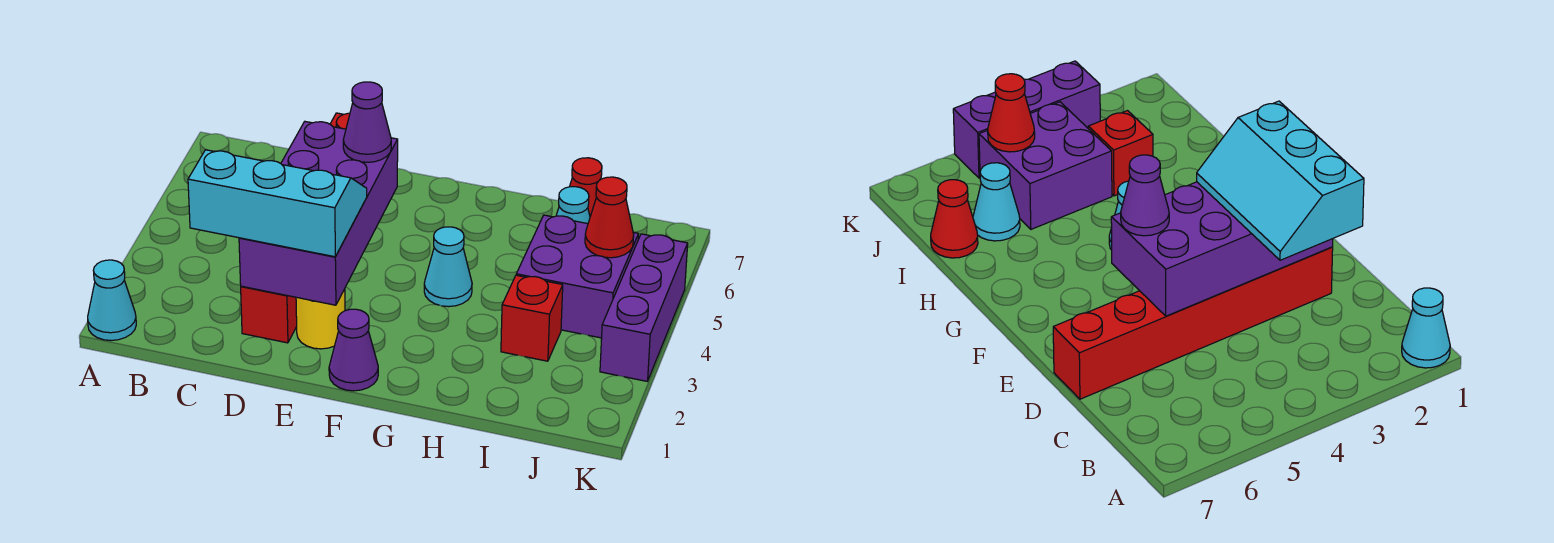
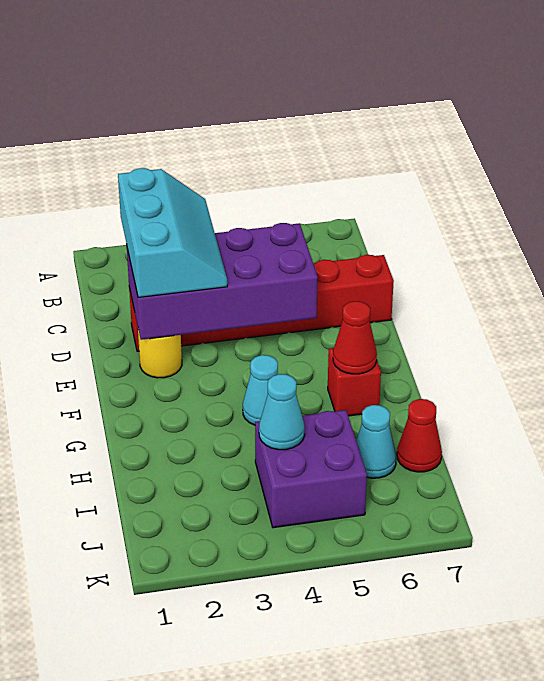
cyan 1x1 cone [88,260,136,340] -> cyan 1x1 cone moved to [259,374,305,450]
purple 1x1 cone [343,82,391,162] -> none
purple 1x1 cone [329,309,378,391] -> none
red 1x1 brick [501,275,563,361] -> red 1x1 brick moved to [328,348,381,416]
red 1x1 cone [585,177,634,258] -> red 1x1 cone moved to [333,301,377,374]
purple 1x3 brick [600,234,688,381] -> none

